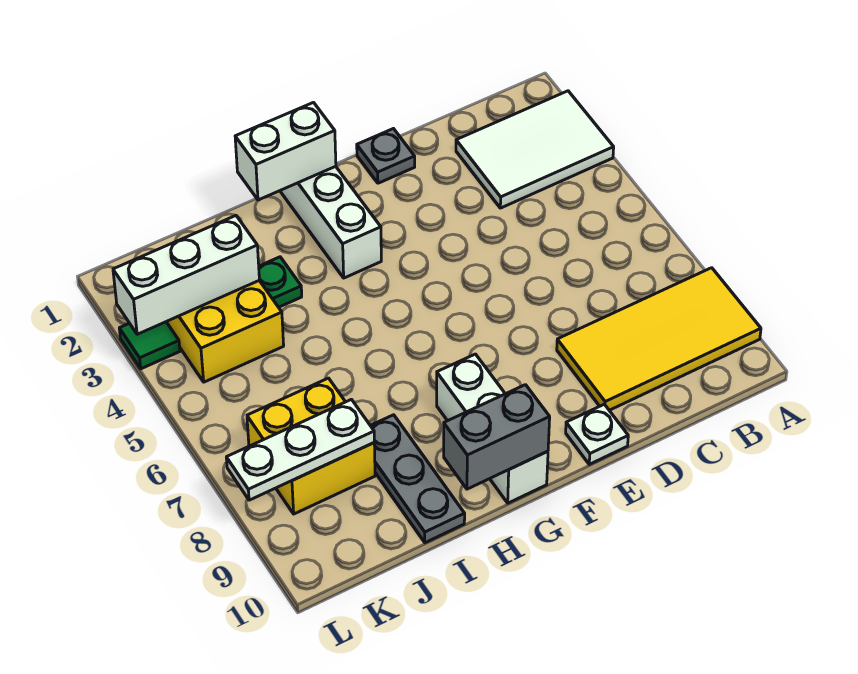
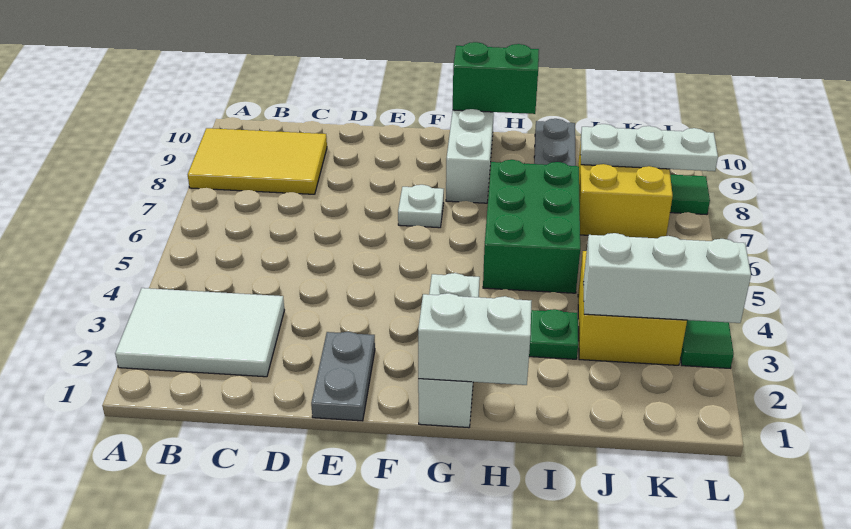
yellow 2x4 tile [557,268,761,410] -> yellow 2x3 tile [188,128,327,194]
grey 1x1 plate [357,129,415,183] -> grey 1x2 plate [311,332,375,421]
white 1x1 plate [566,404,628,464] -> white 1x1 plate moved to [398,185,444,228]
grey 1x2 brick [444,385,550,489] -> green 1x2 brick [453,42,539,114]
none -> green 2x3 brick [483,160,580,293]
none -> green 1x1 tile [670,175,710,214]

